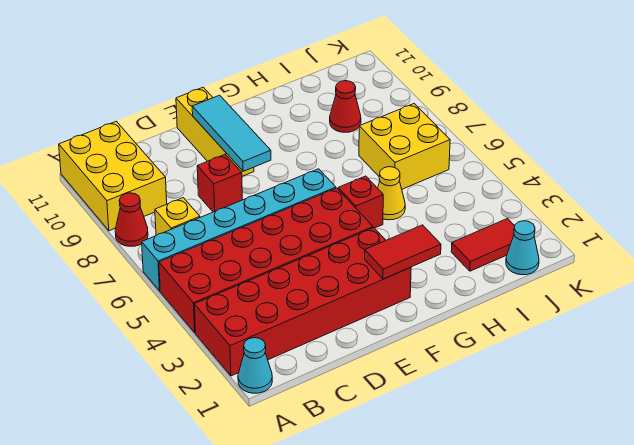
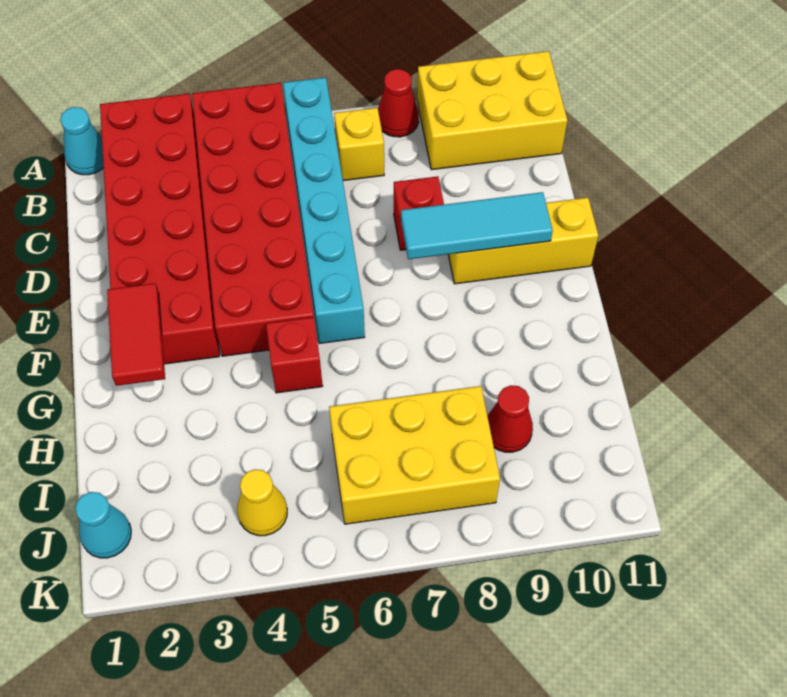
yellow 1x1 cone [378,167,405,220] -> yellow 1x1 cone moved to [237,469,287,536]
red 1x2 tile [451,219,515,271] -> none
yellow 2x2 brick [359,104,450,189] -> yellow 2x3 brick [329,386,500,524]

